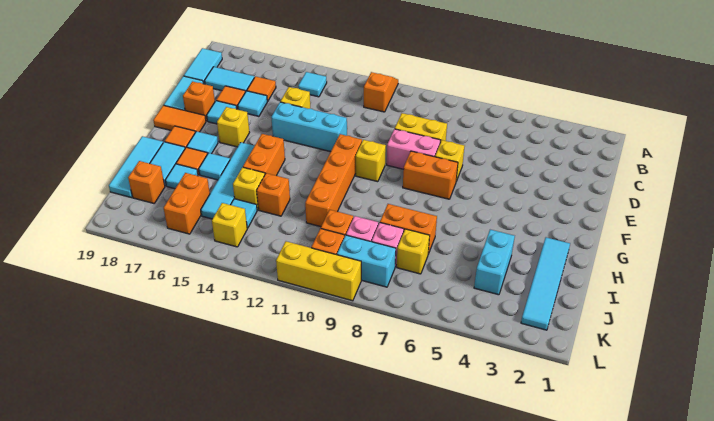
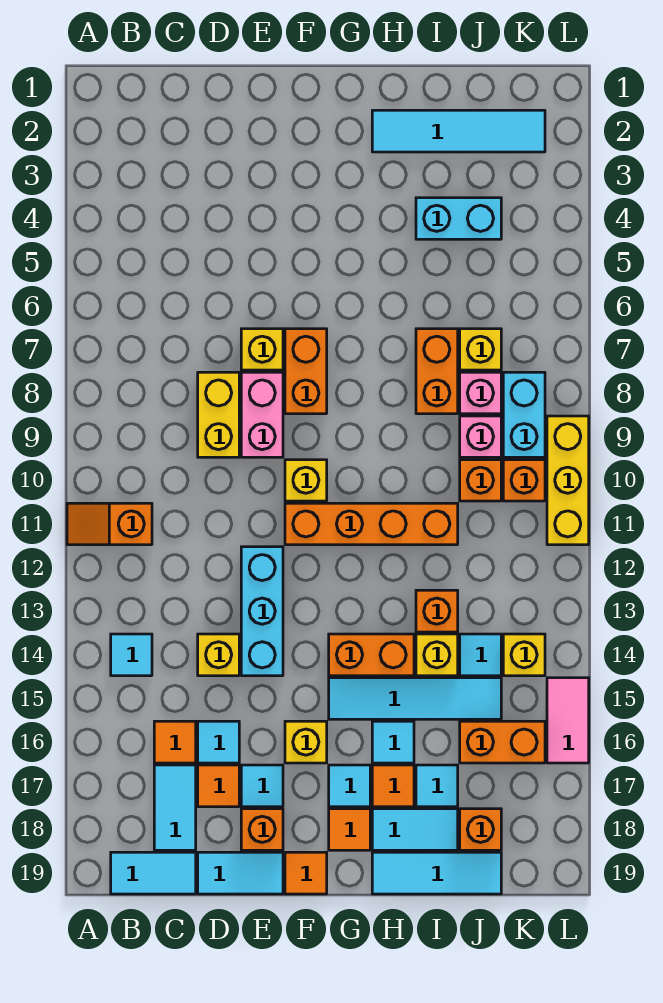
orange 1x2 tile [153,105,206,132] -> orange 1x1 tile [285,852,327,894]
none -> pink 1x2 tile [547,678,589,763]

